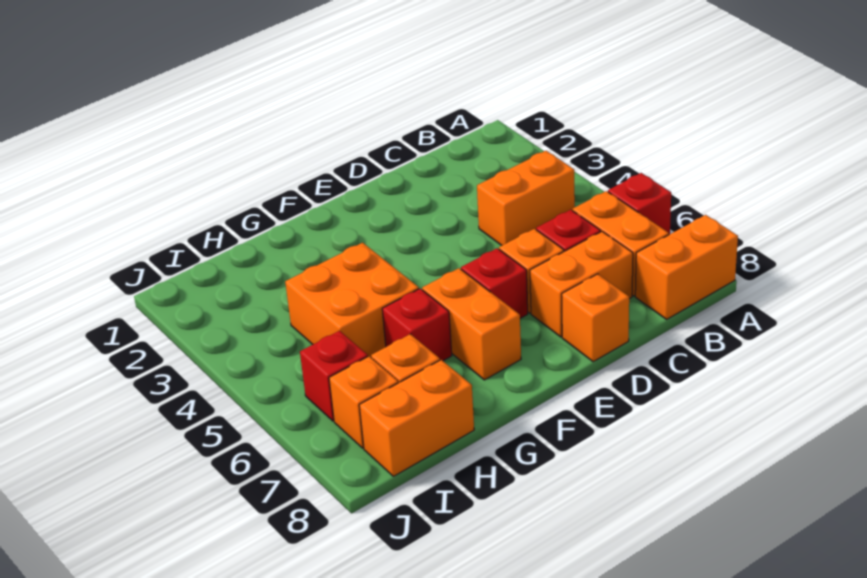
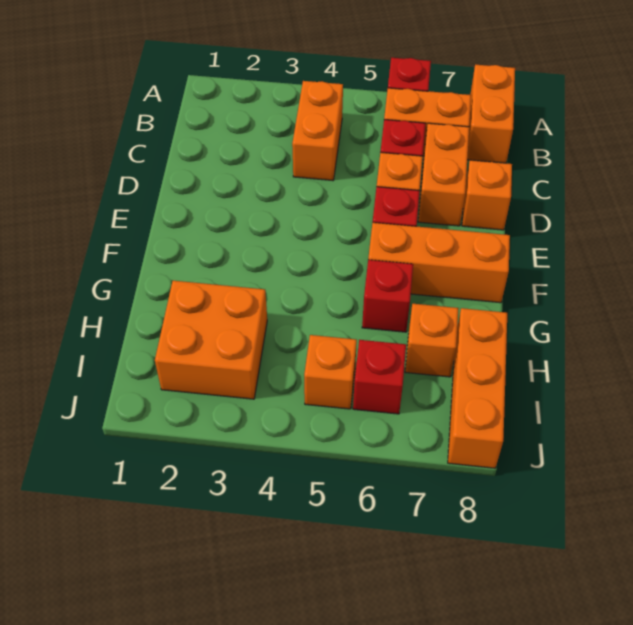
orange 1x2 brick [422,268,521,380] -> orange 1x3 brick [368,222,510,303]
orange 2x2 brick [285,243,419,357] -> orange 2x2 brick moved to [155,281,267,399]
orange 1x2 brick [359,360,474,476] -> orange 1x3 brick [448,308,507,468]
orange 1x1 brick [329,356,398,448] -> orange 1x1 brick moved to [304,335,357,409]

